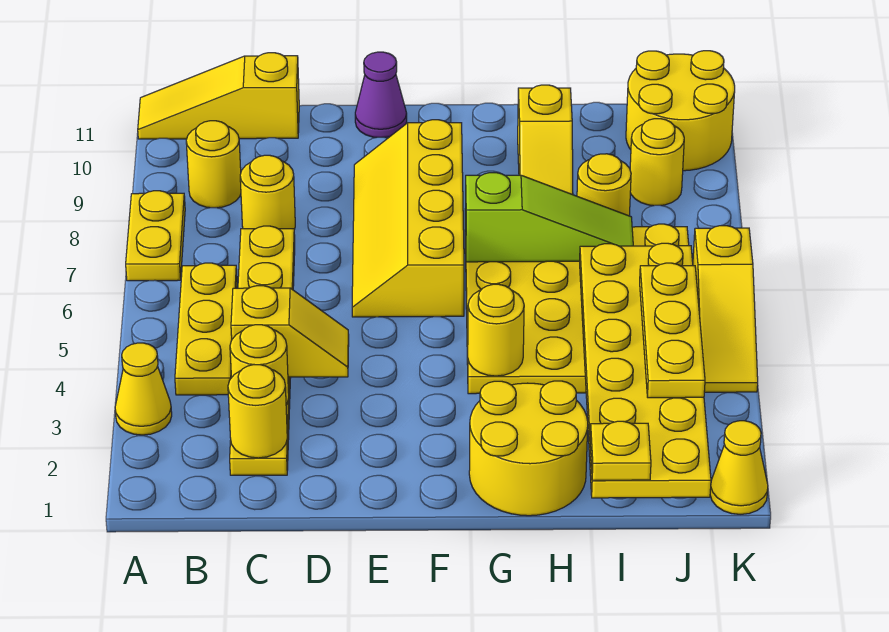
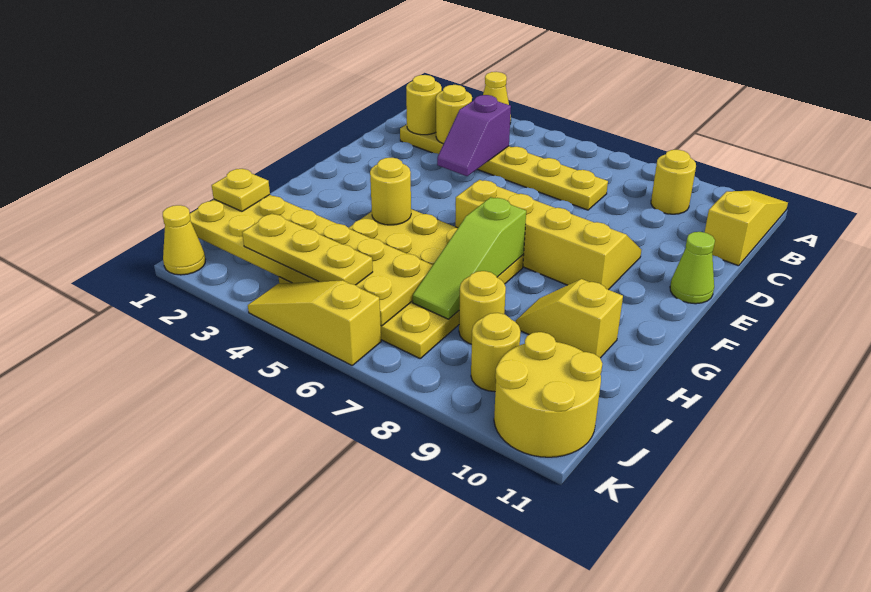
yellow 1x2 plate [126,191,185,281] -> none
yellow 1x3 plate [175,263,237,395] -> none
yellow 1x2 slope [231,286,349,377] -> purple 1x2 slope [437,95,511,176]
yellow 1x1 round brick [240,155,295,229] -> none
purple 1x1 cone [355,52,407,137] -> lime 1x1 cone [670,232,715,304]
yellow 2x2 round brick [469,381,588,516] -> none

